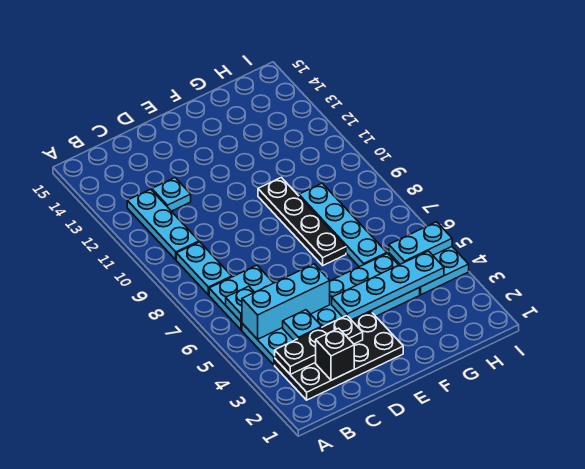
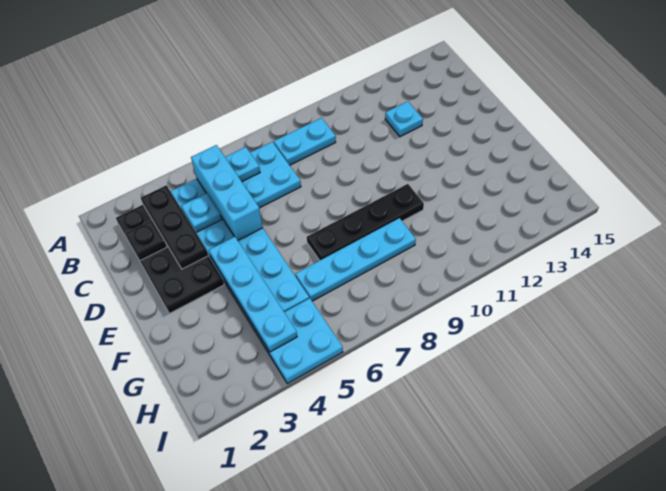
cyan 1x3 plate [127,189,199,260] -> none
black 1x1 brick [316,328,354,380] -> black 1x1 plate [125,220,167,261]
cyan 1x2 plate [389,222,452,264] -> none

